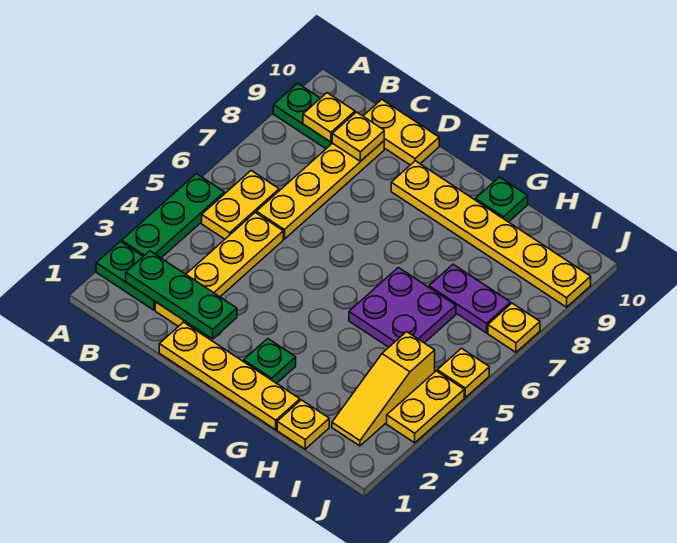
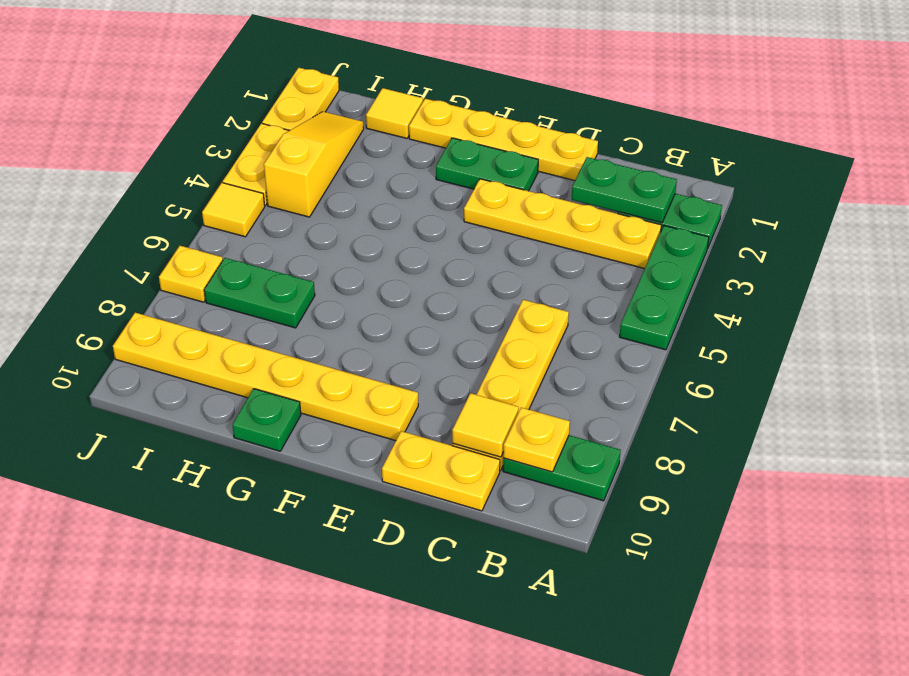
green 1x3 plate [126,251,237,339] -> green 1x2 plate [572,157,677,223]
yellow 1x2 plate [202,171,279,239] -> yellow 1x2 plate moved to [262,68,339,131]
yellow 1x4 plate [155,212,283,327] -> yellow 1x4 plate turned to [464,179,661,269]
yellow 1x1 plate [332,112,384,162] -> yellow 1x1 tile [452,393,519,457]
green 1x1 plate [244,339,296,383] -> green 1x2 plate [436,138,538,191]
purple 2x2 plate [349,268,456,347] -> none
yellow 1x1 plate [277,400,329,449] -> yellow 1x1 tile [366,88,423,138]
purple 1x2 plate [429,264,511,333] -> green 1x2 plate [204,258,315,328]
yellow 1x1 plate [437,348,489,397] -> yellow 1x1 tile [202,183,265,237]

